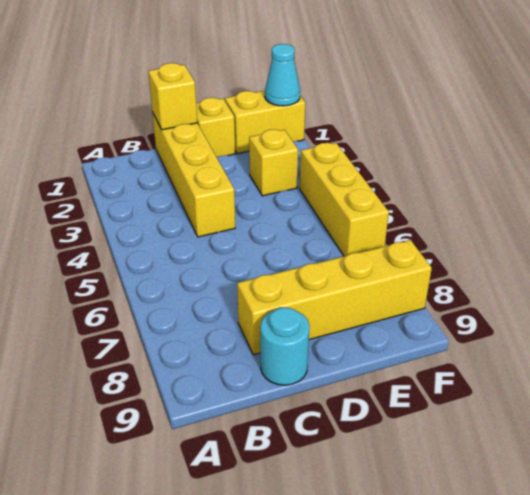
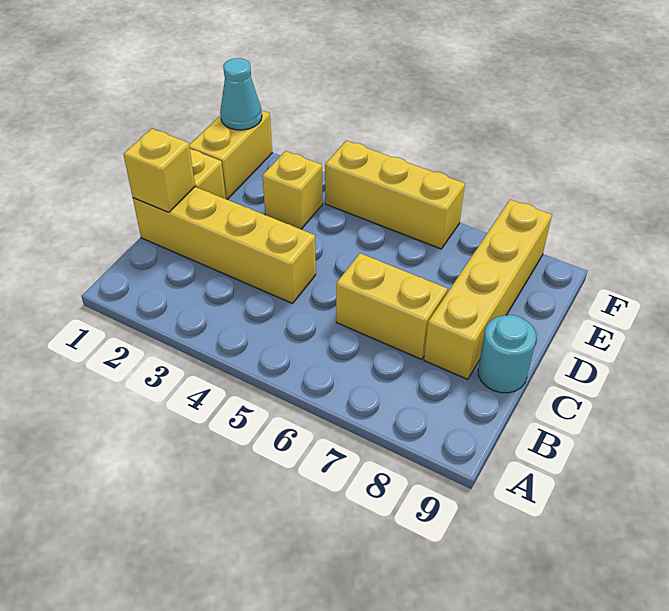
none -> yellow 1x2 brick [336,253,447,359]

